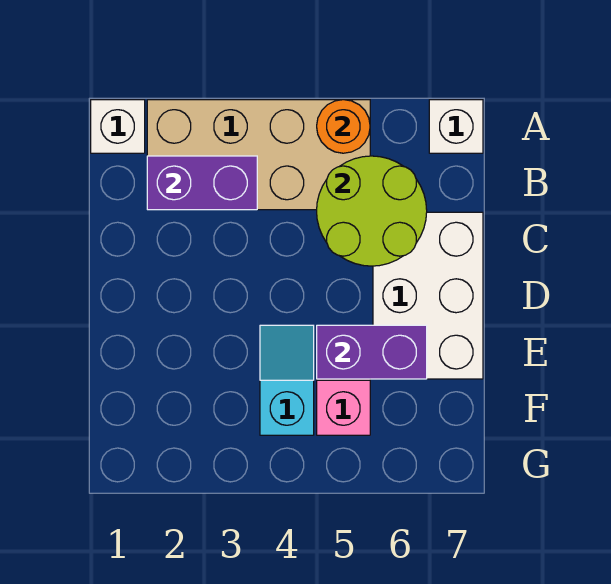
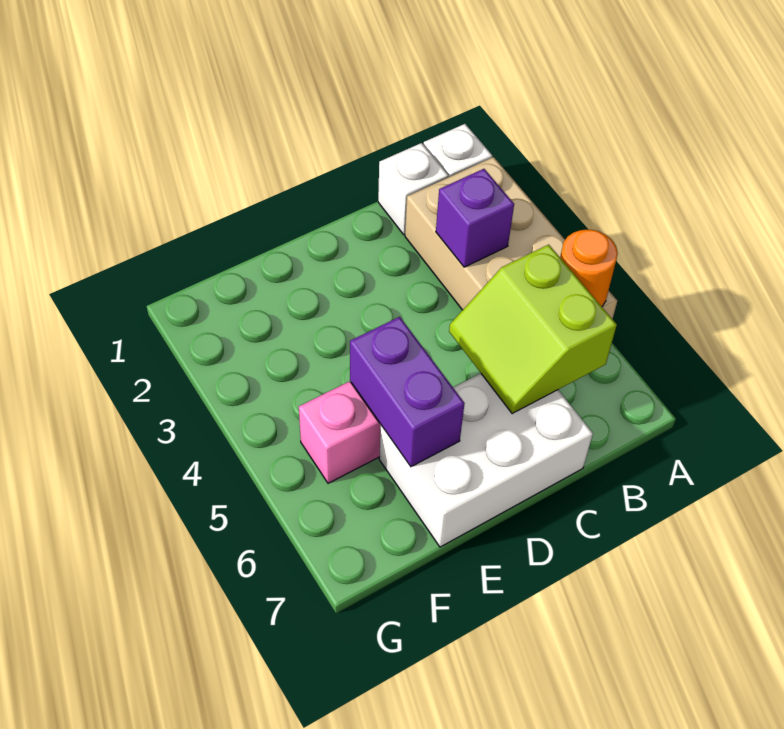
white 1x1 brick [429,100,483,153] -> white 1x1 brick moved to [378,143,448,234]
purple 1x2 brick [147,156,257,210] -> purple 1x1 brick [436,169,514,267]
lime 2x2 round brick [317,156,427,266] -> lime 2x2 slope [449,245,617,414]
cyan 1x2 slope [260,325,314,435] -> none

